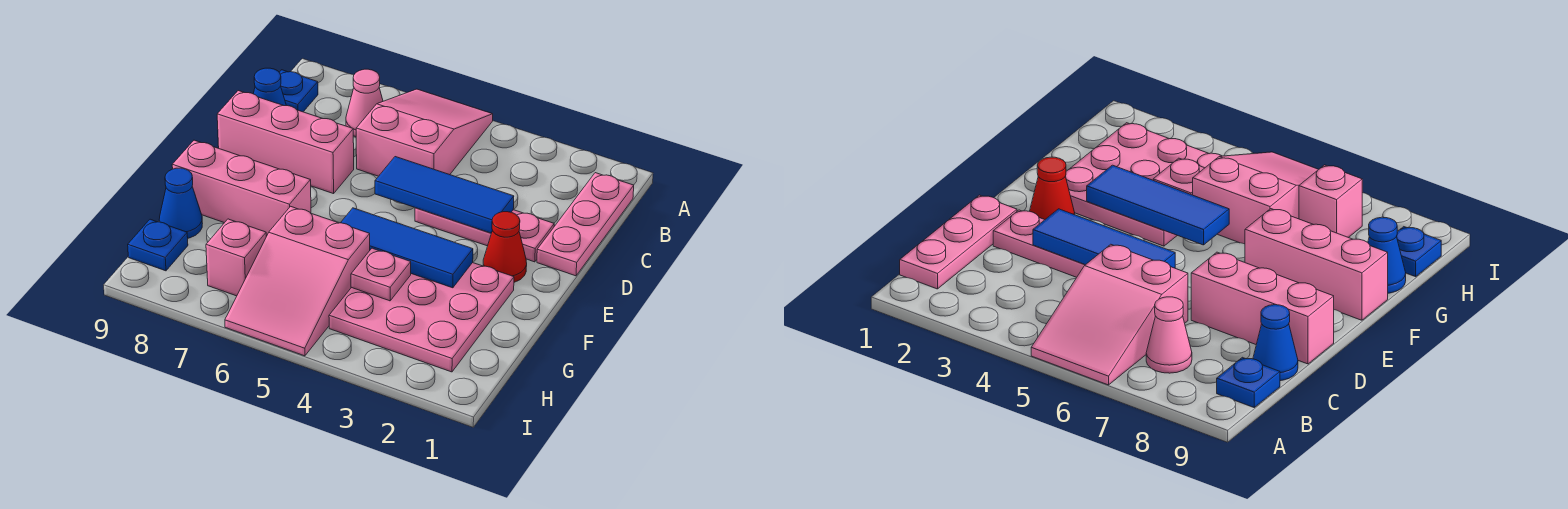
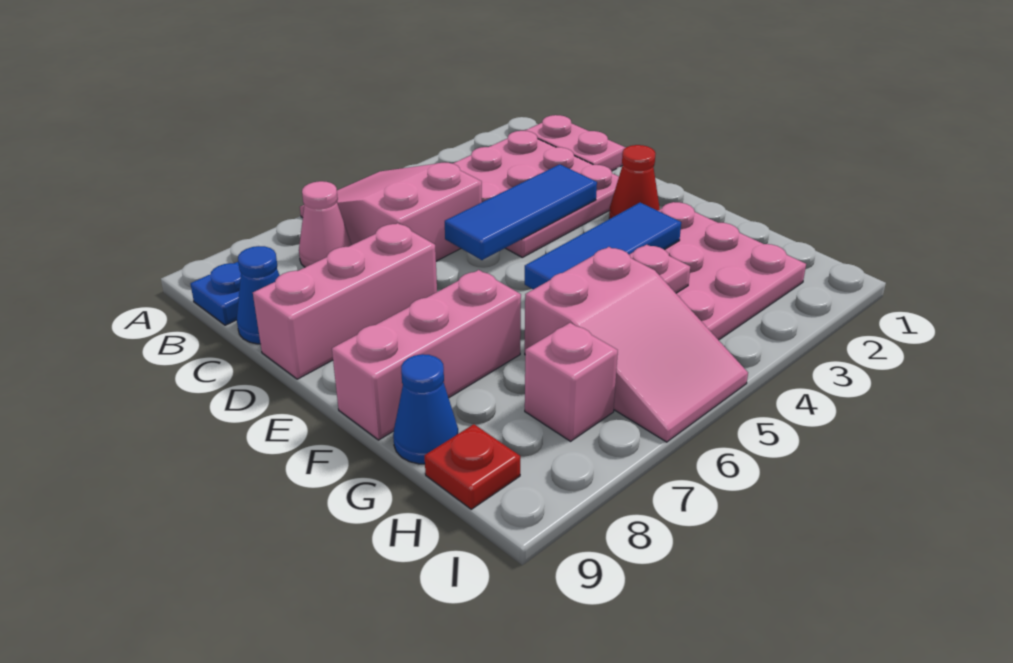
pink 1x3 plate [537,173,634,276] -> pink 1x2 plate [525,115,626,171]
pink 1x3 plate [415,208,554,262] -> pink 3x3 plate [453,131,619,257]
blue 1x1 plate [128,219,188,271] -> red 1x1 plate [425,424,520,509]

